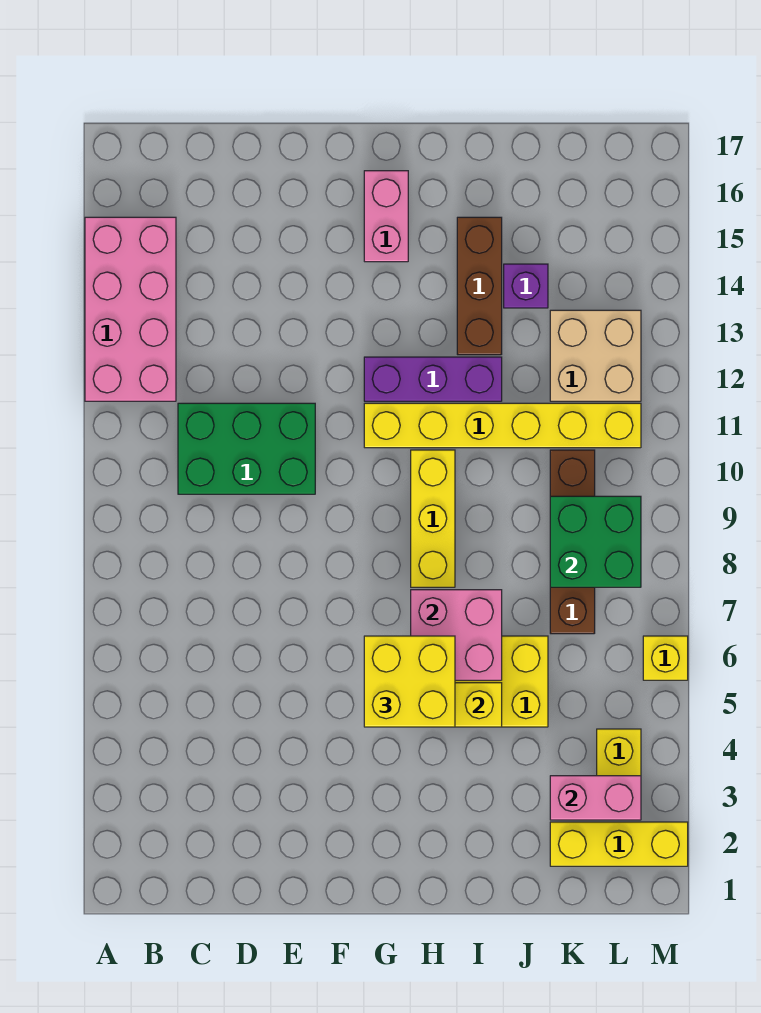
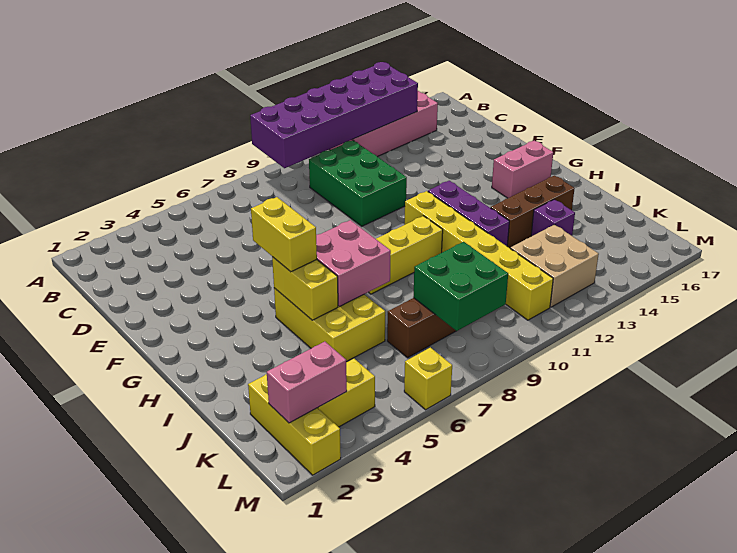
none -> purple 2x6 brick [250,62,418,168]
yellow 2x2 brick [364,636,455,727] -> yellow 1x2 brick [251,197,317,272]
pink 1x2 brick [550,776,641,820] -> pink 1x2 brick turned to [267,342,347,423]

